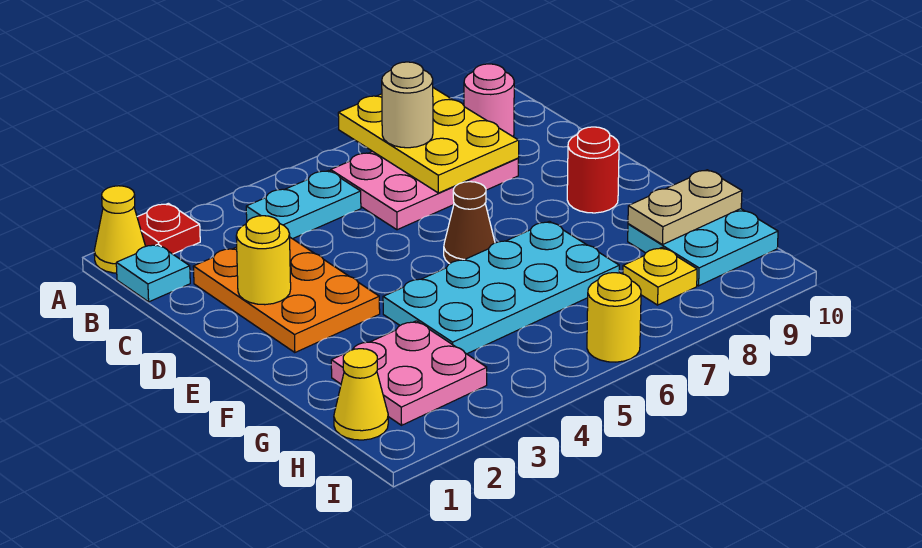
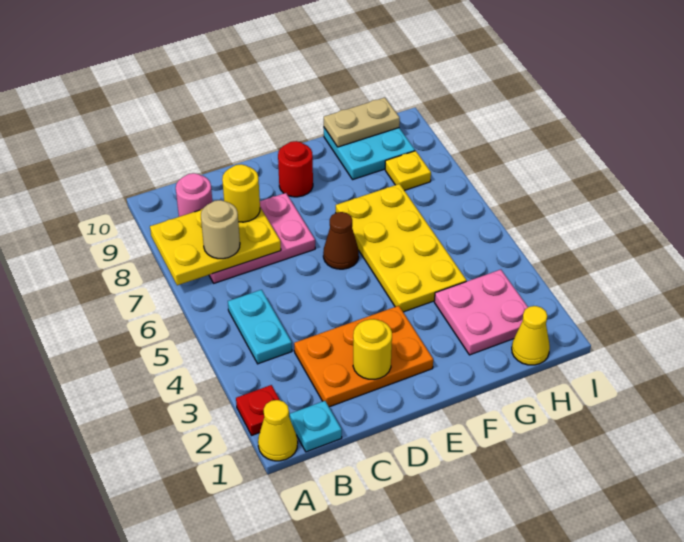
pink 2x3 plate [331,151,518,230] -> pink 2x3 plate turned to [209,193,315,283]
cyan 2x4 plate [383,221,619,354] -> yellow 2x4 plate [336,184,467,312]
tan 1x2 plate [628,170,742,245] -> tan 1x2 plate turned to [324,98,400,147]
yellow 1x1 round brick [587,273,641,362] -> yellow 1x1 round brick moved to [222,164,260,222]

